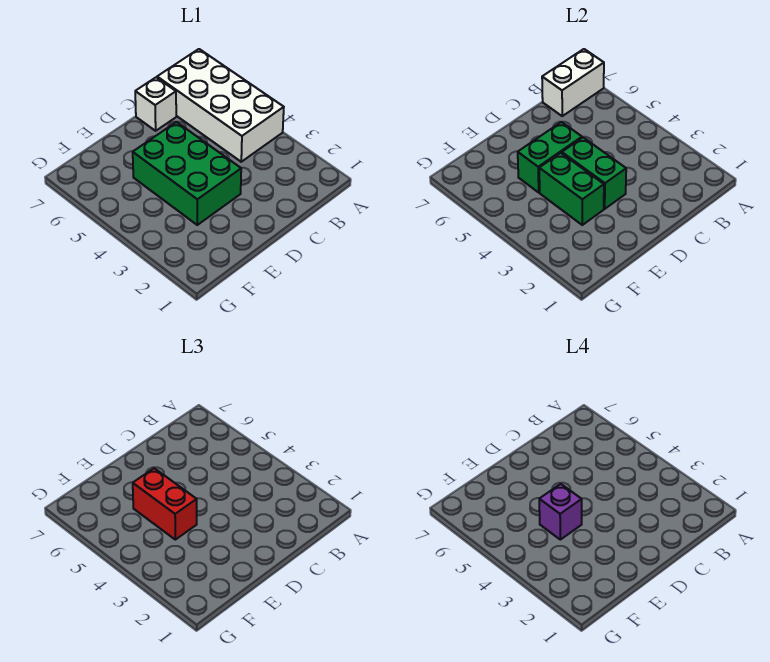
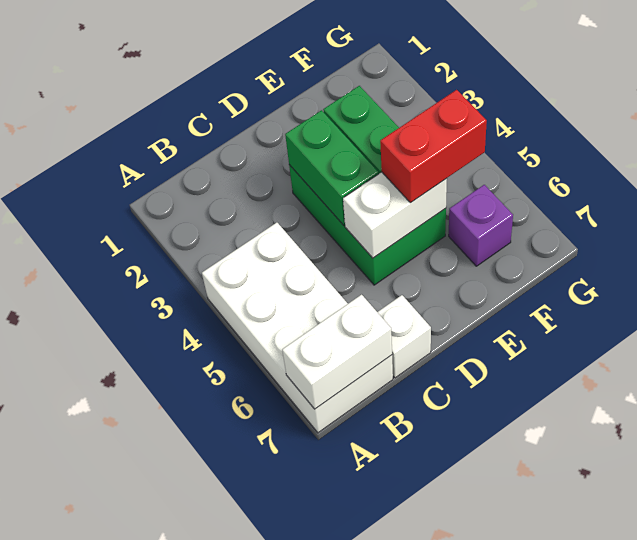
green 1x2 brick [518,122,582,192] -> white 1x2 brick [343,172,447,258]
red 1x2 brick [133,468,197,540] -> red 1x2 brick turned to [380,90,487,203]
purple 1x1 brick [539,484,582,540] -> purple 1x1 brick moved to [449,185,513,266]

